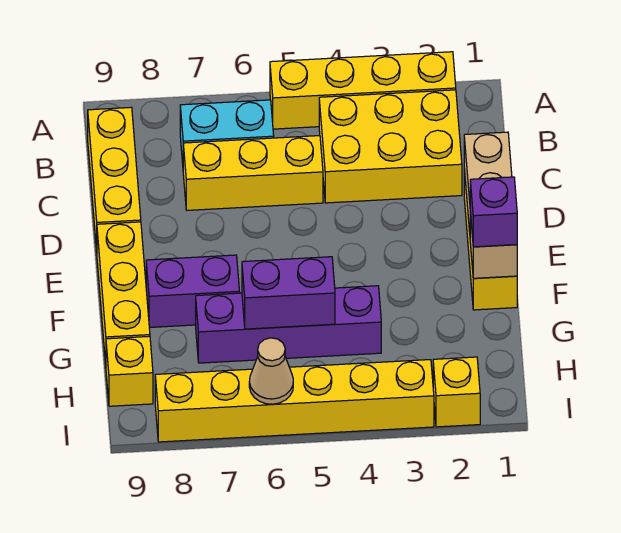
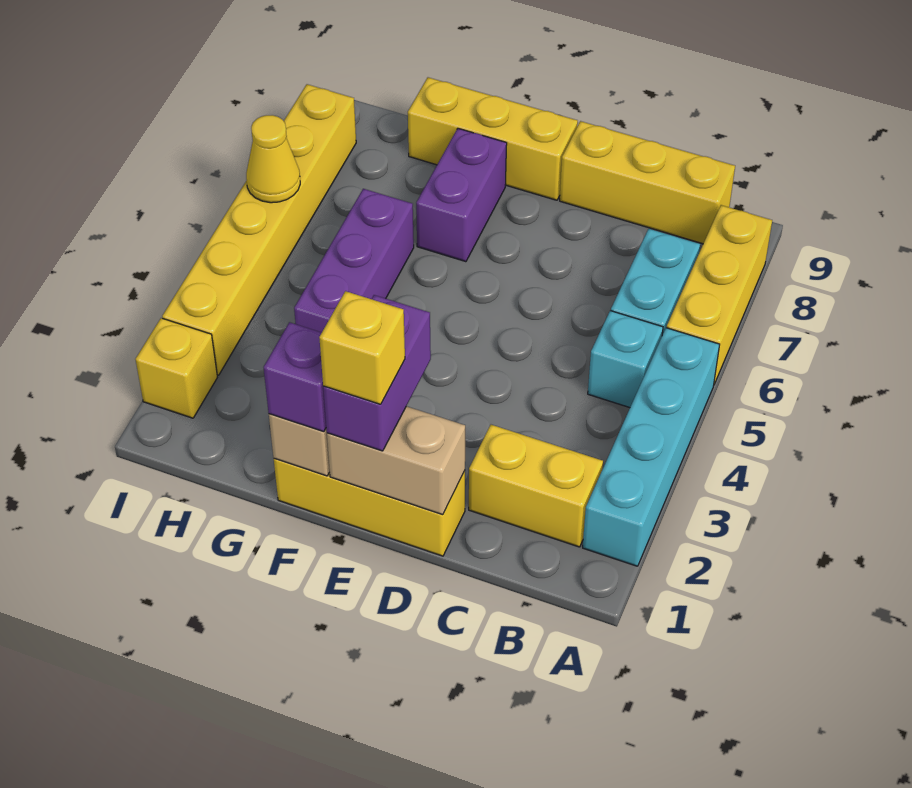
yellow 1x4 brick [270,52,456,129] -> cyan 1x4 brick [583,328,720,566]
yellow 2x3 brick [319,90,462,203] -> yellow 1x2 brick [469,425,603,547]
none -> cyan 1x1 brick [588,311,663,408]
yellow 1x3 brick [183,136,323,210] -> yellow 1x3 brick moved to [667,205,772,384]
purple 1x4 brick [196,286,381,363] -> purple 1x3 brick [294,189,414,332]
purple 1x2 brick [242,257,335,329] -> purple 1x2 brick moved to [323,295,431,451]
yellow 1x1 brick [106,336,153,406] -> yellow 1x1 brick moved to [319,291,405,404]
tan 1x1 cone [249,338,293,404] -> yellow 1x1 cone [246,115,300,203]

